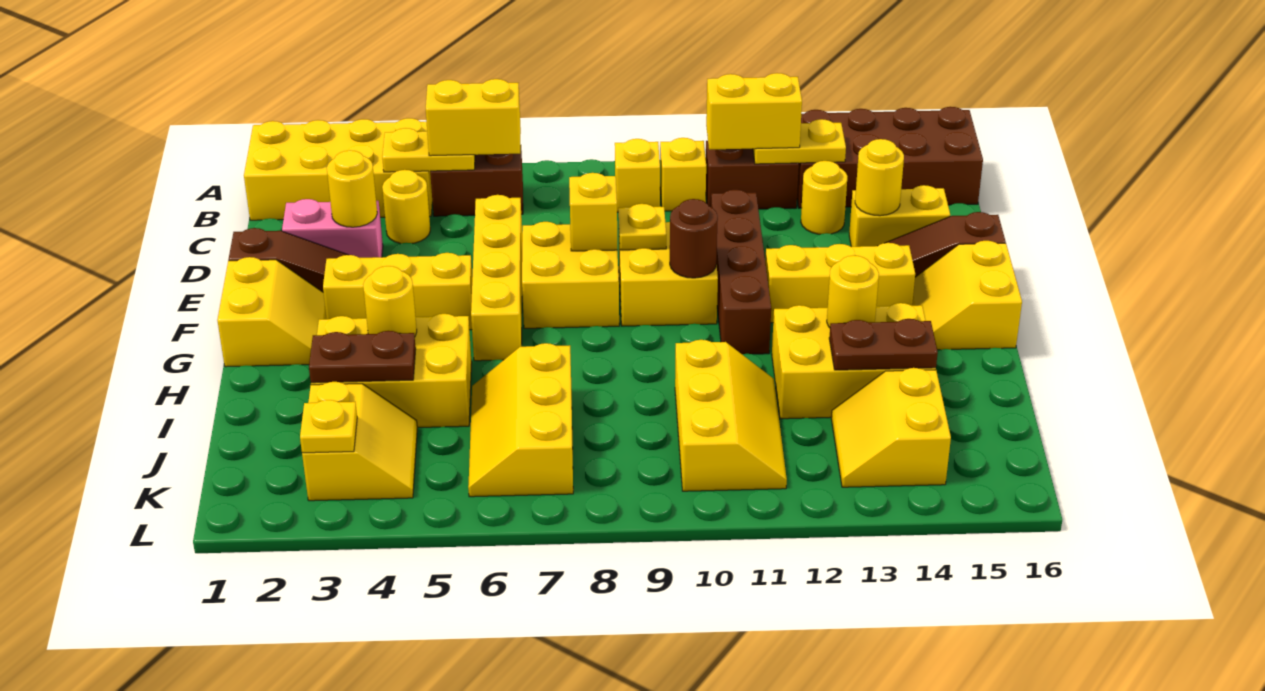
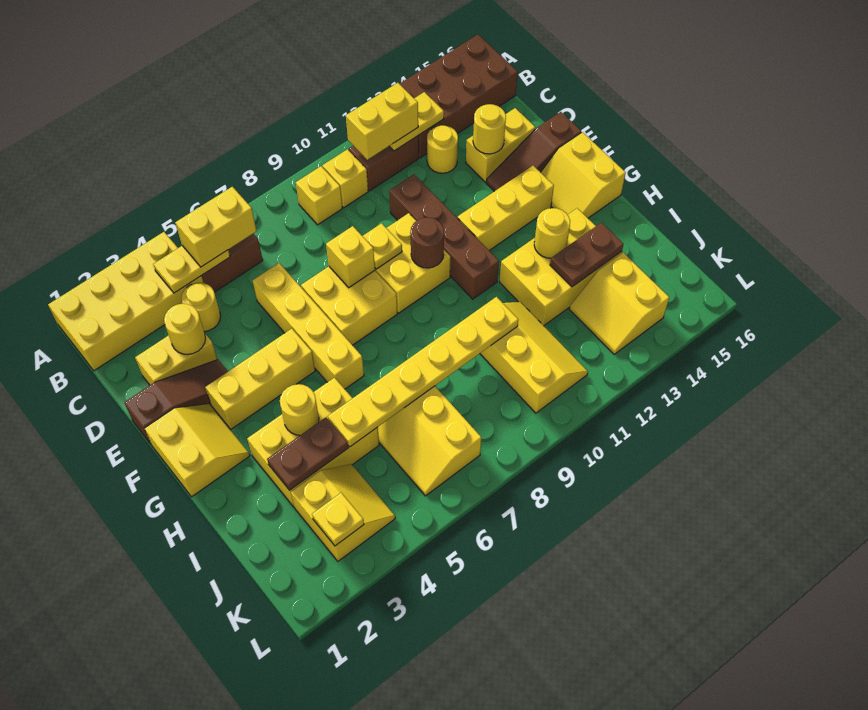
pink 1x2 brick [282,199,383,258] -> yellow 1x2 brick [135,334,217,385]
none -> yellow 1x6 plate [328,297,518,447]

